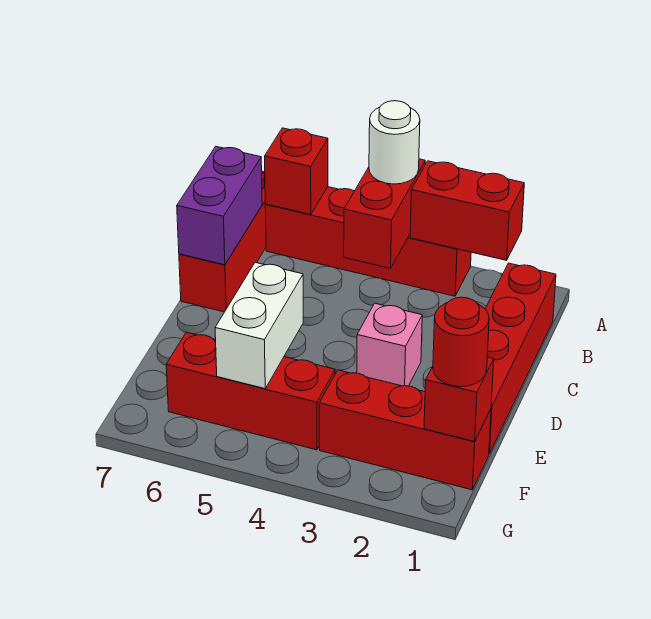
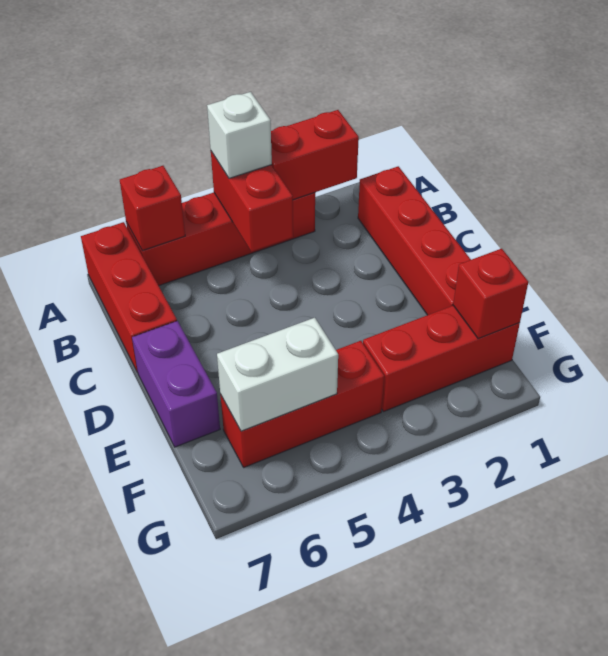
white 1x1 round brick [369,101,420,184] -> white 1x1 brick [207,92,272,178]
purple 1x2 brick [177,147,262,265] -> purple 1x2 brick moved to [132,321,220,447]
pink 1x1 brick [357,303,422,386] -> none
white 1x2 brick [215,262,303,389] -> white 1x2 brick turned to [217,318,338,431]
red 1x1 round brick [433,297,489,387] -> none

